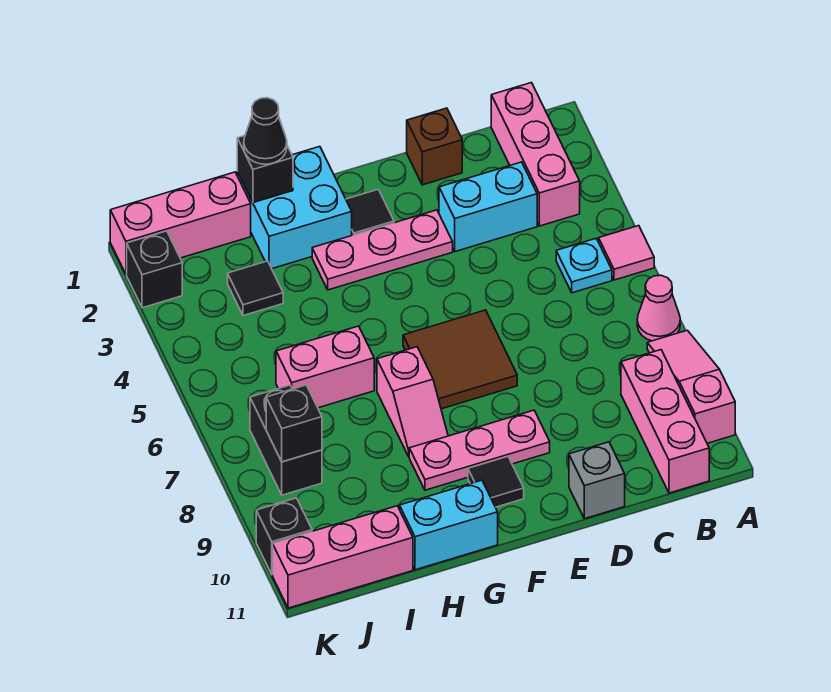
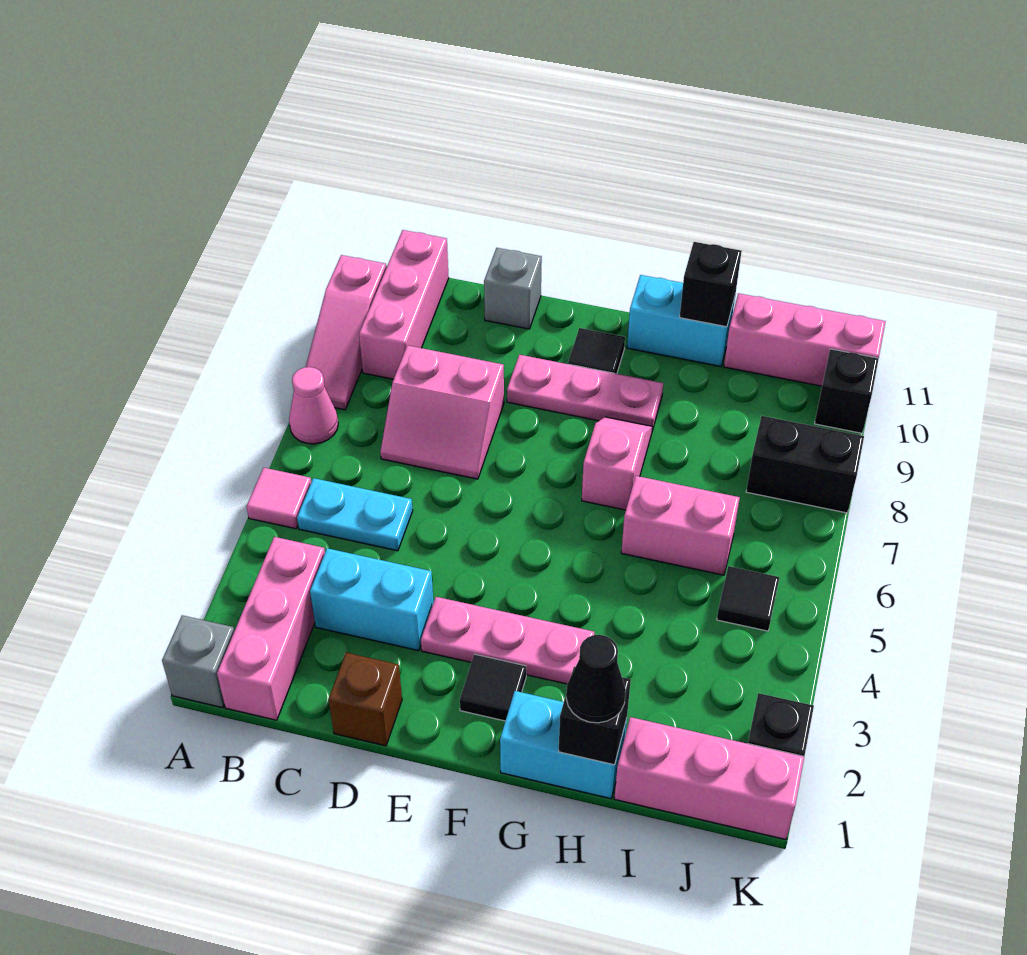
none -> grey 1x1 brick [162,615,234,708]
cyan 1x1 plate [556,239,612,293] -> cyan 1x2 plate [297,478,413,551]
none -> pink 2x2 slope [380,345,504,479]
brown 2x2 tile [403,310,517,409] -> none
cyan 2x2 brick [237,147,352,269] -> cyan 1x2 brick [500,691,627,799]
black 1x1 tile [228,261,283,316] -> black 1x1 tile moved to [717,566,780,631]
black 1x2 brick [250,385,322,495] -> black 1x2 brick turned to [746,416,864,513]
black 1x1 brick [266,385,322,462] -> black 1x1 brick moved to [680,242,742,327]

